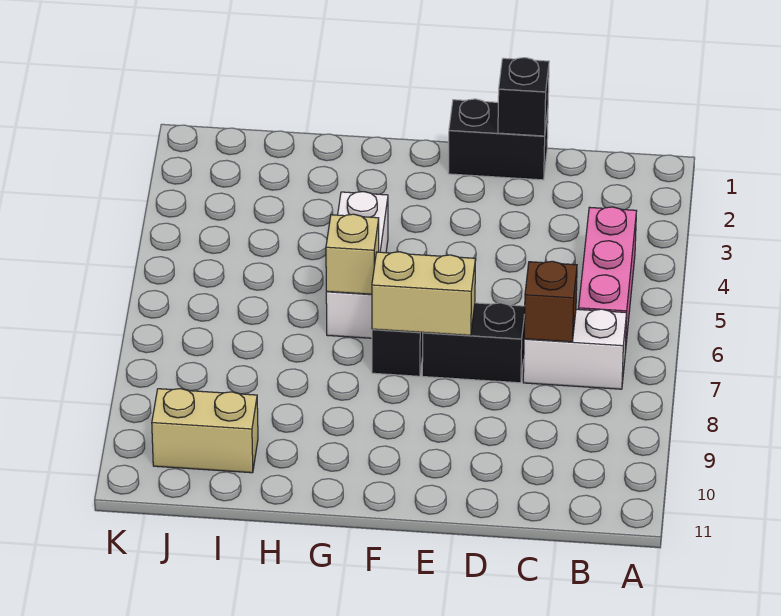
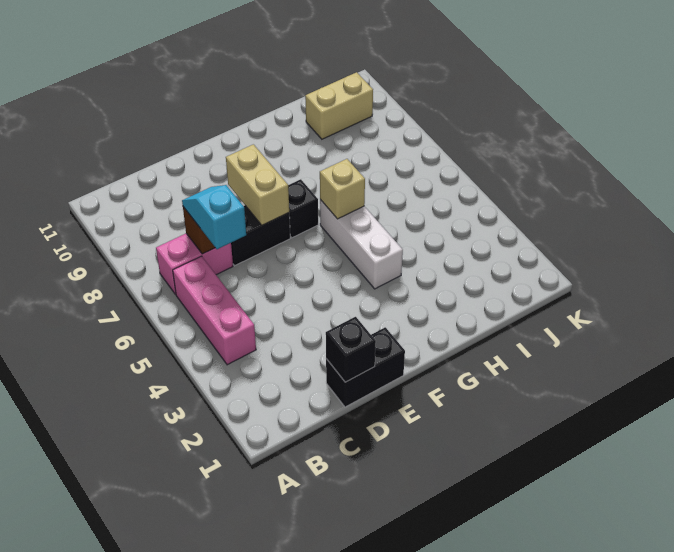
white 1x2 brick [523,309,627,389] -> pink 1x2 brick [156,234,233,294]
none -> cyan 1x2 slope [182,185,246,249]
tan 1x2 brick [372,252,475,335] -> tan 1x2 brick turned to [226,144,289,225]

